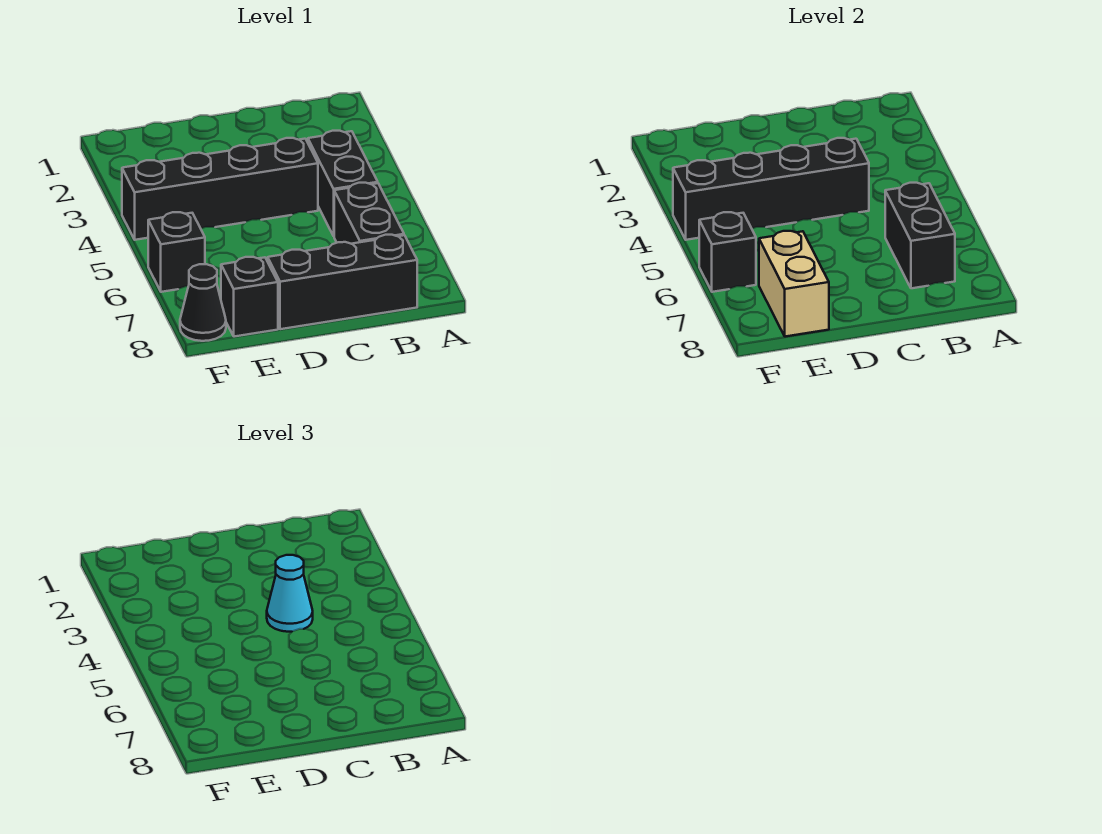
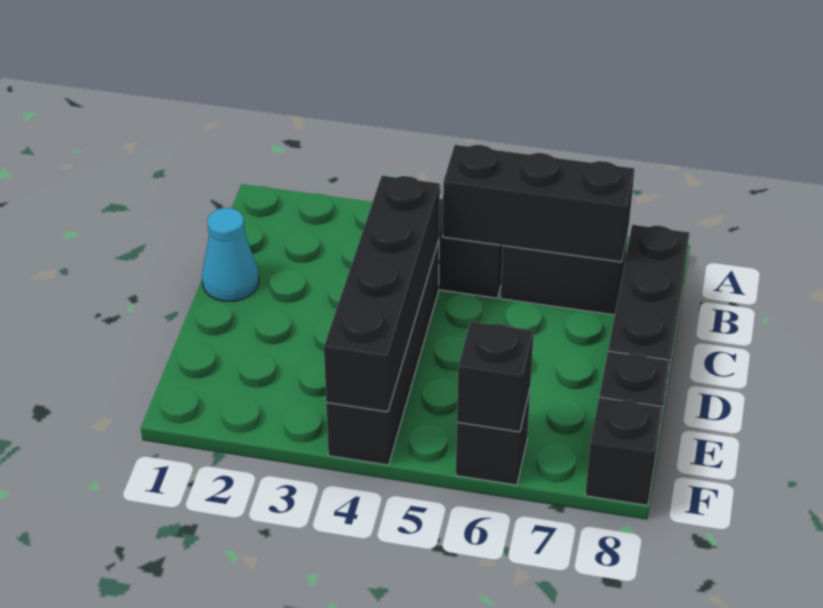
black 1x2 brick [885,183,955,288] -> black 1x3 brick [443,145,635,262]
cyan 1x1 cone [267,555,313,632] -> cyan 1x1 cone moved to [202,208,259,301]
tan 1x2 brick [759,231,829,337] -> none
black 1x1 cone [180,264,226,341] -> black 1x1 brick [585,397,662,505]

